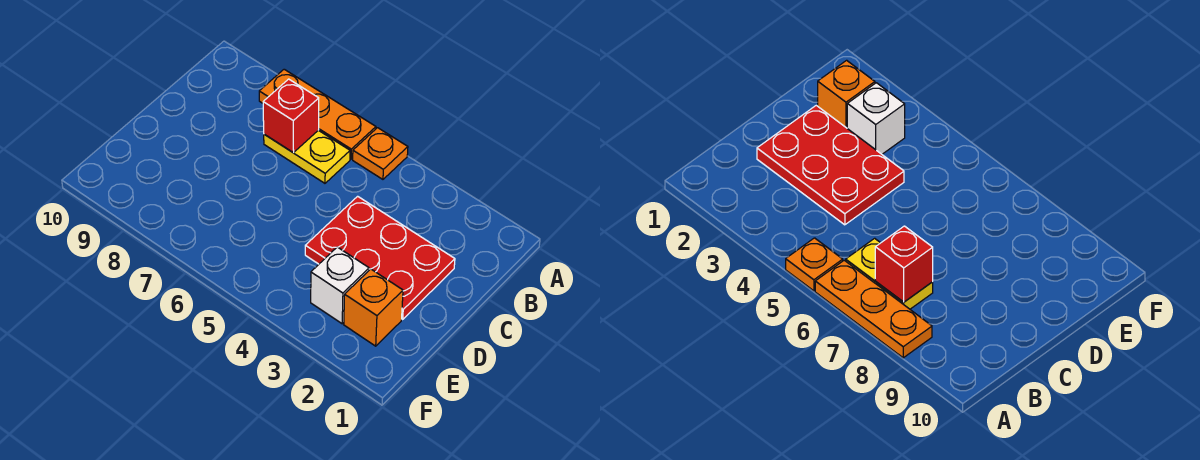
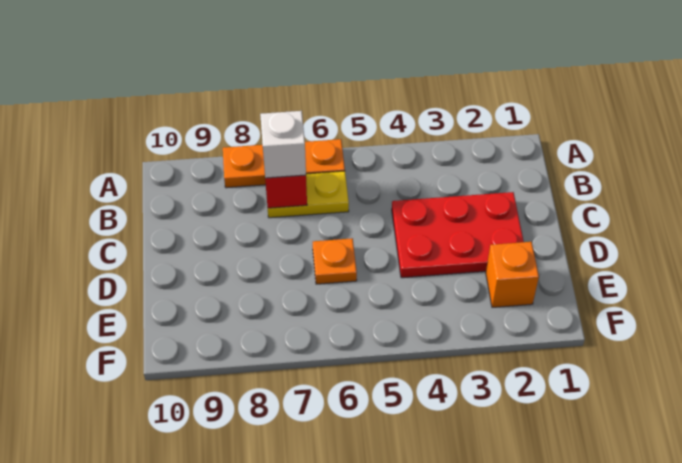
orange 1x1 plate [353,128,408,179] -> orange 1x1 plate moved to [313,238,357,284]
white 1x1 brick [311,247,369,324] -> white 1x1 brick moved to [260,111,306,178]

